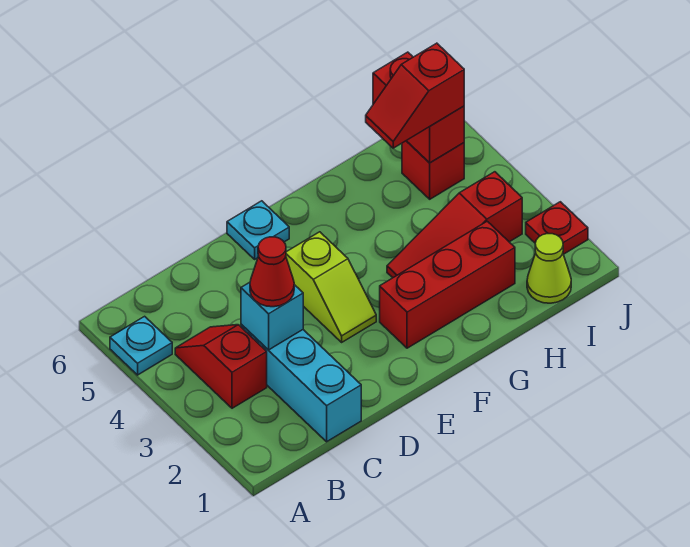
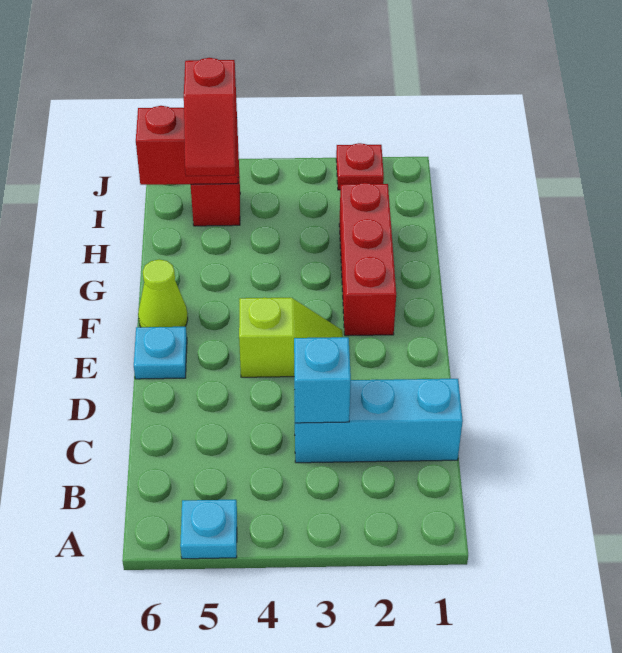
red 1x2 slope [175,325,267,408] -> none
red 1x1 cone [250,237,294,307] -> none
red 1x3 slope [387,172,522,278] -> none
lime 1x1 cone [527,234,571,303] -> lime 1x1 cone moved to [138,259,188,327]

